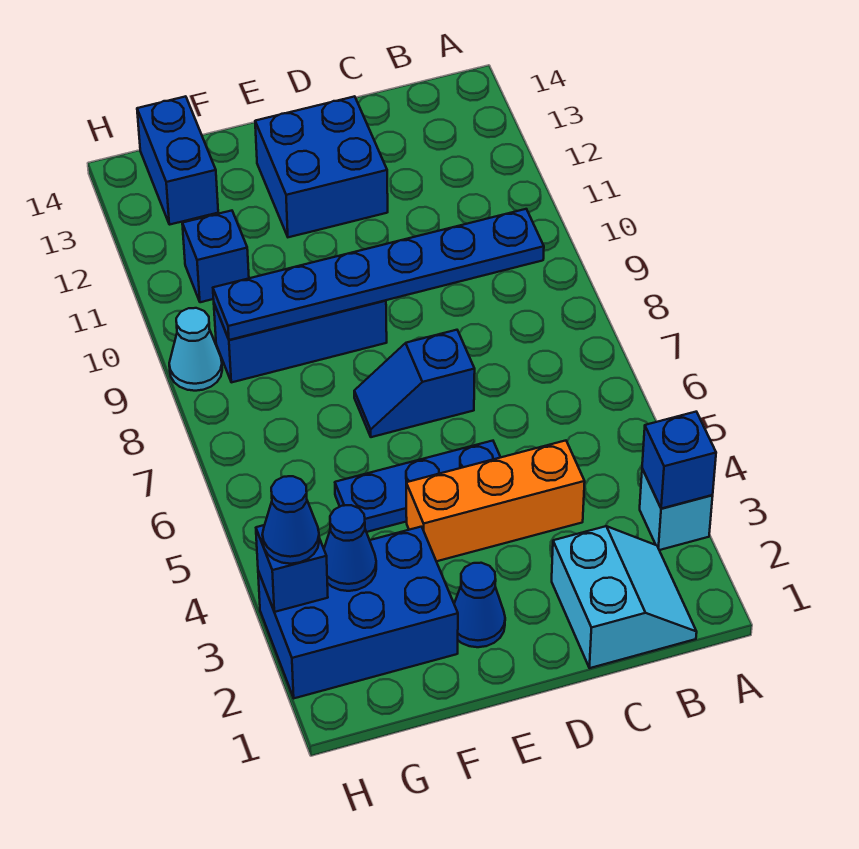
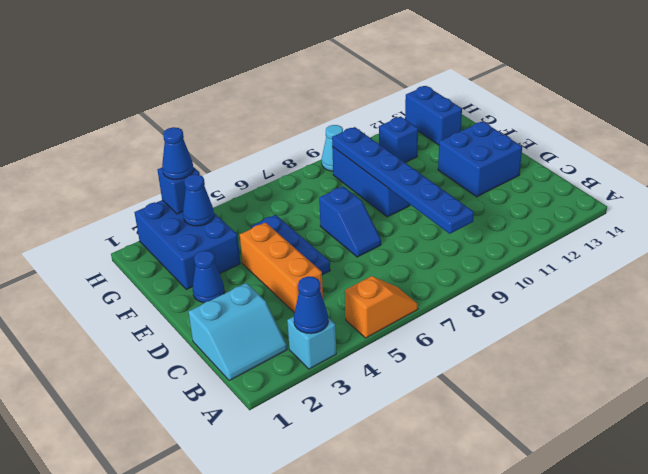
blue 1x1 brick [642,412,716,509] -> blue 1x1 cone [294,276,328,334]
none -> orange 1x2 slope [345,276,418,338]
blue 1x2 slope [354,330,475,437] -> blue 1x2 slope turned to [319,186,381,257]
blue 1x2 brick [137,96,218,225] -> blue 1x2 brick turned to [405,86,462,145]

